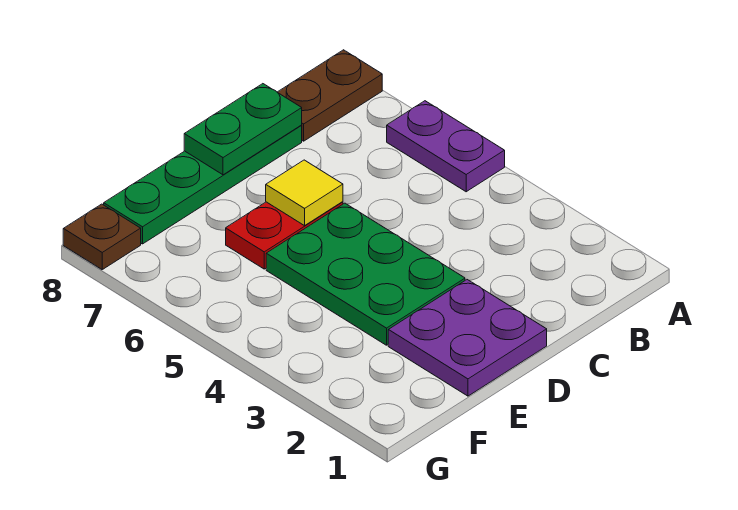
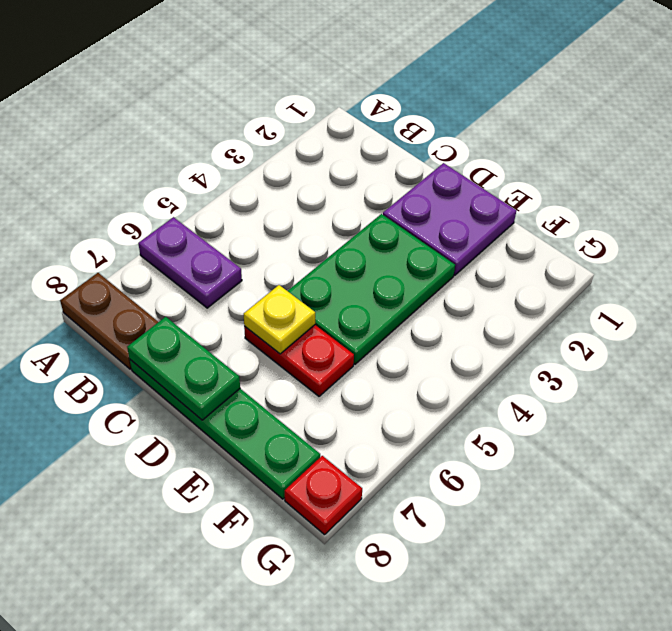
purple 1x2 plate [387,101,505,192] -> purple 1x2 plate turned to [138,217,242,308]
yellow 1x1 tile [266,160,343,226] -> yellow 1x1 plate [244,285,315,354]
brown 1x1 plate [63,204,141,269] -> red 1x1 plate [285,456,362,535]

